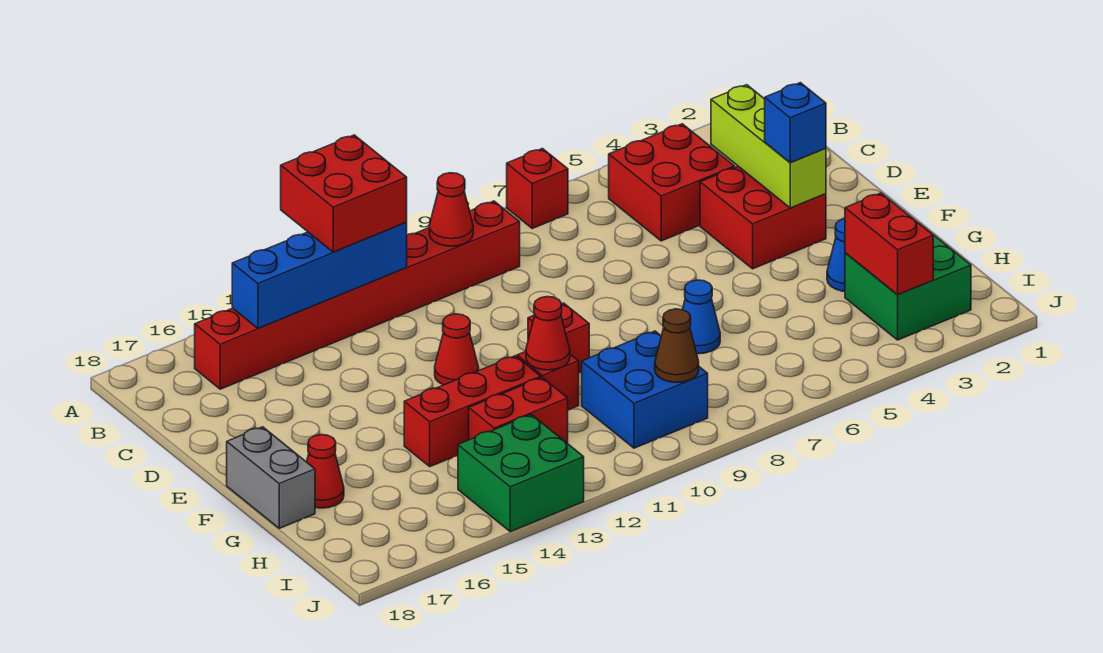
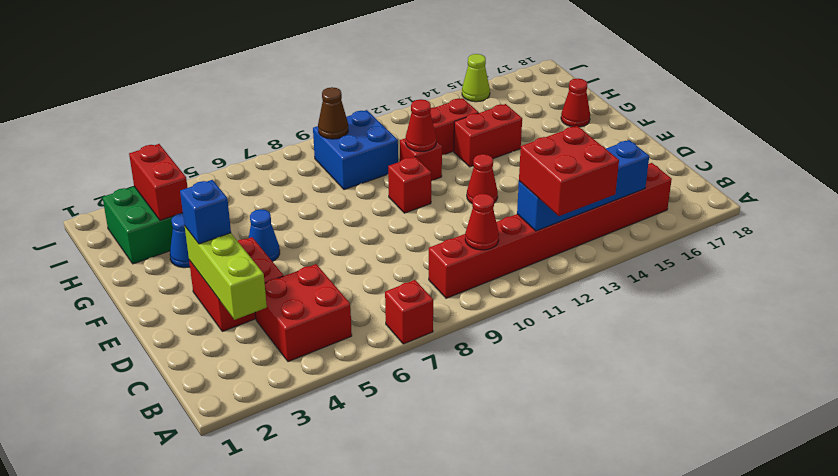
grey 1x2 brick [227,427,315,528] -> none
blue 1x1 cone [683,280,720,354] -> blue 1x1 cone moved to [249,209,280,261]
red 1x3 brick [404,356,541,467] -> red 1x2 brick [454,104,522,167]
green 2x2 brick [458,415,584,532] -> none
none -> lime 1x1 cone [462,54,490,102]

